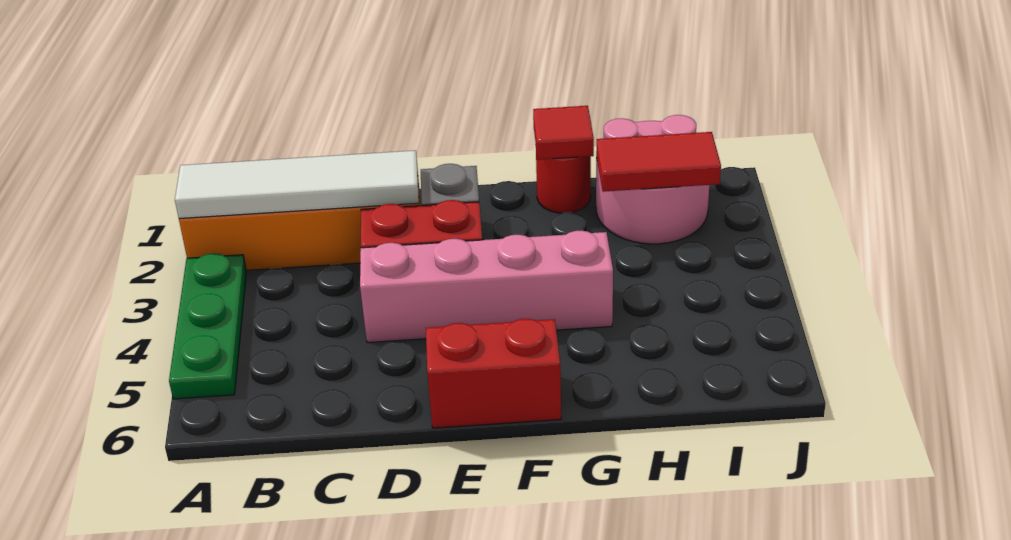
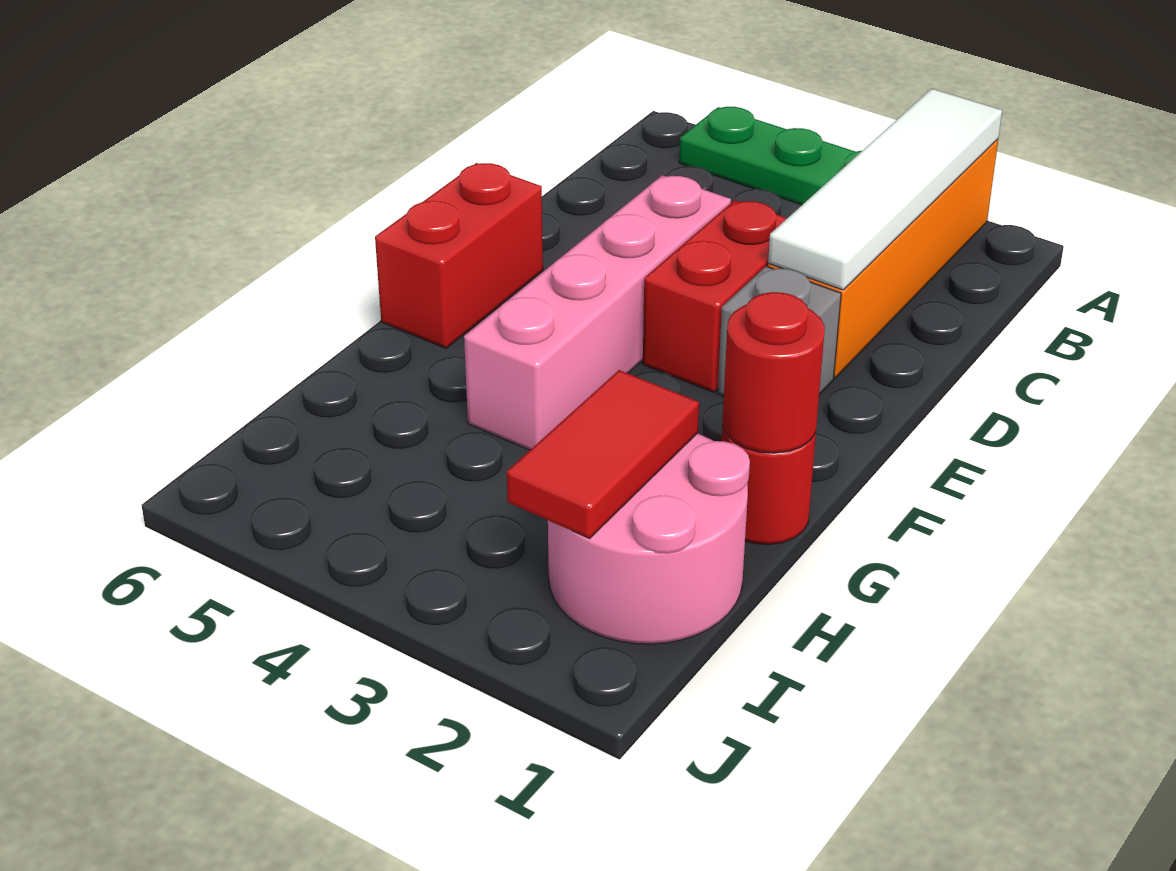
red 1x1 tile [533,106,594,160] -> red 1x1 round brick [722,292,825,453]

